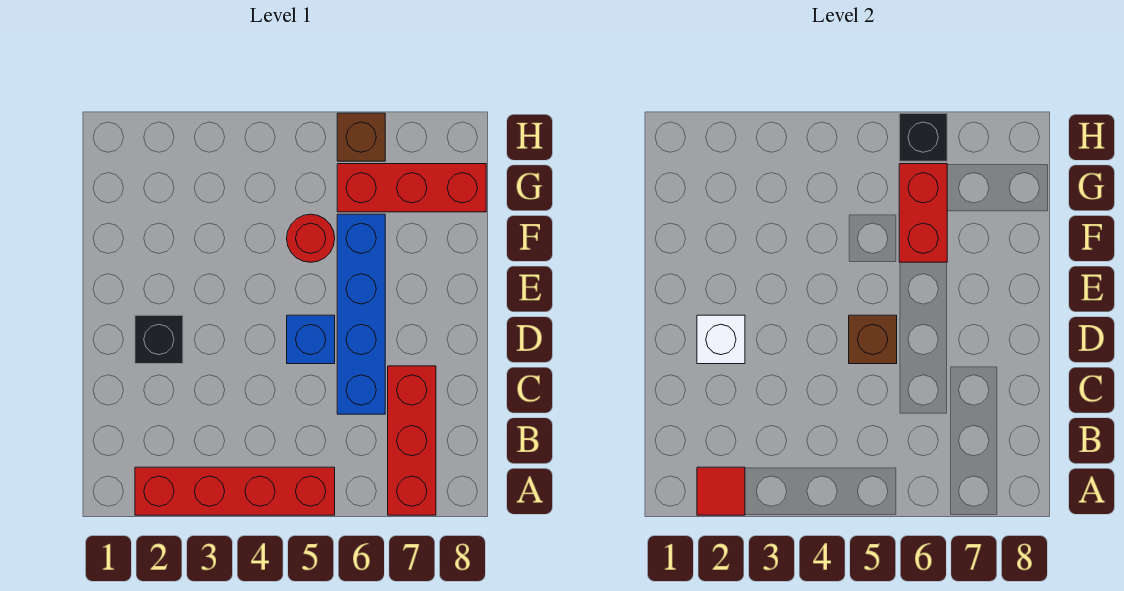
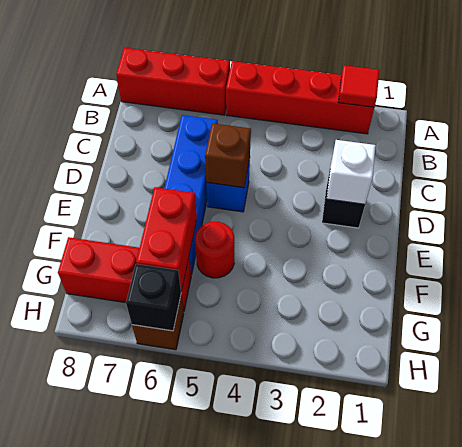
red 1x3 brick [388,366,436,515] -> red 1x3 brick turned to [116,48,230,115]

